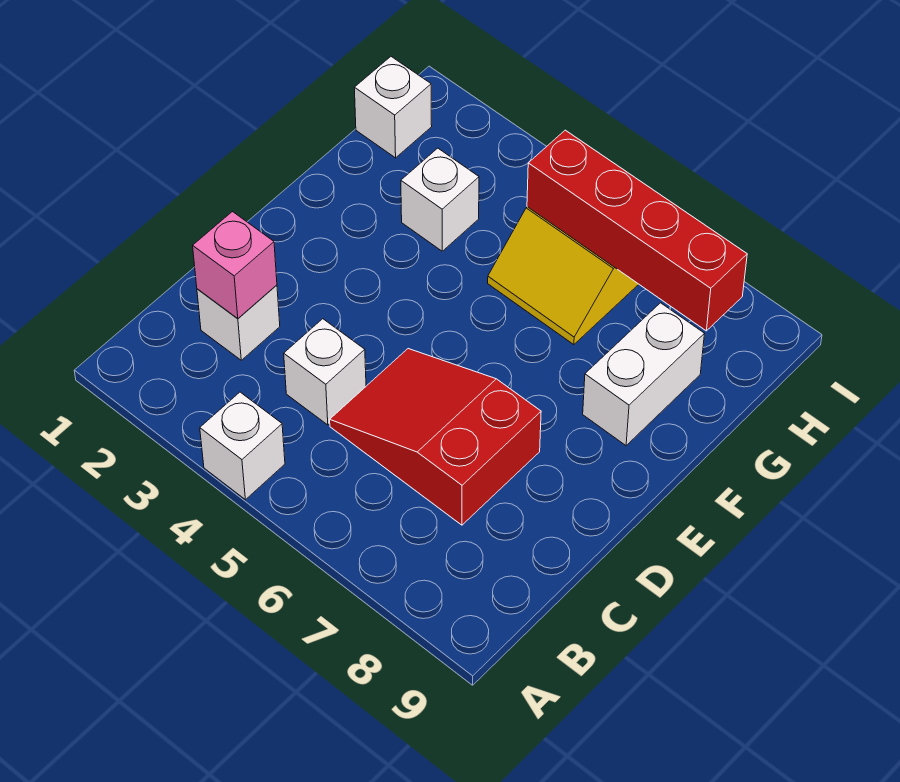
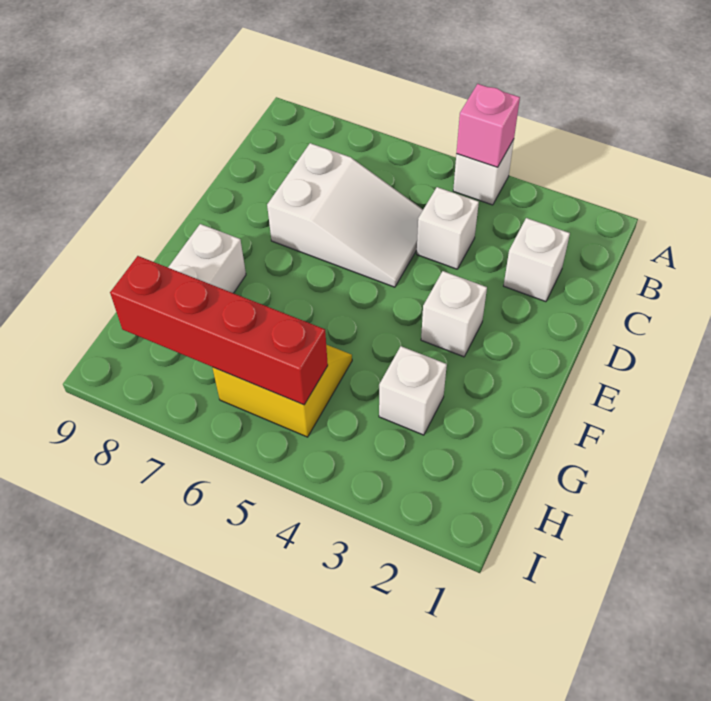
pink 1x1 brick [193,212,277,319] -> pink 1x1 brick moved to [456,84,520,167]
red 2x3 slope [330,349,541,525] -> white 2x3 slope [267,143,423,287]
white 1x1 brick [354,57,432,158] -> white 1x1 brick moved to [421,271,487,357]

